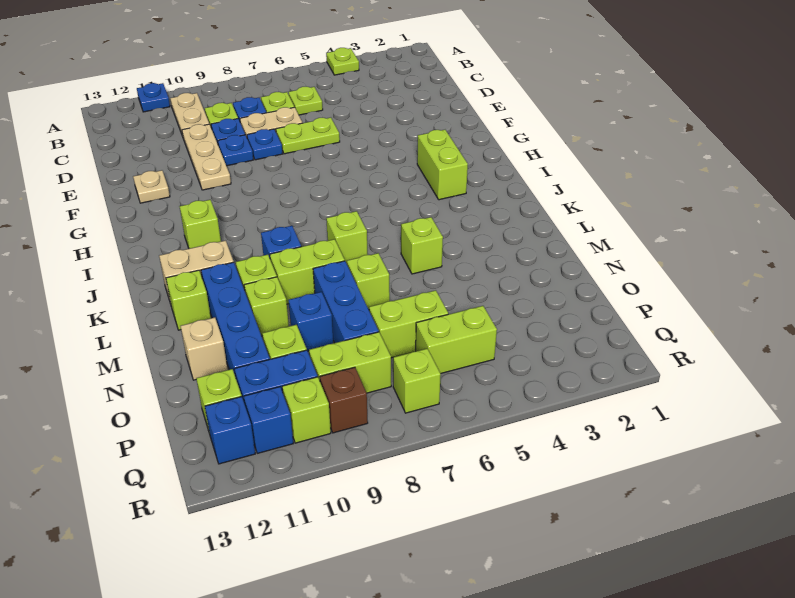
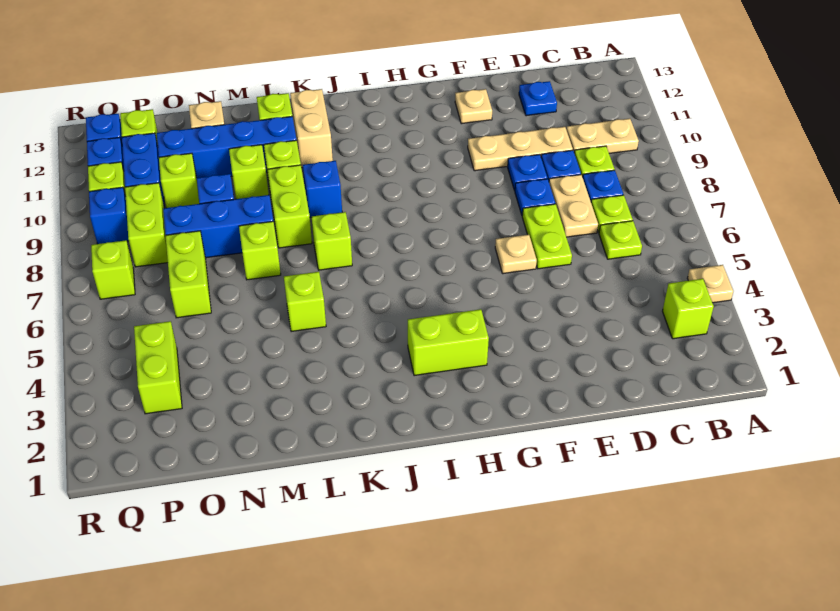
lime 1x1 plate [326,48,359,75] -> tan 1x1 plate [687,265,733,303]
blue 1x1 plate [137,83,170,112] -> blue 1x1 plate moved to [519,81,557,116]
none -> tan 1x1 plate [495,235,537,274]
lime 1x1 brick [179,200,221,249] -> lime 1x1 brick moved to [663,279,714,339]
lime 1x2 brick [416,306,497,374] -> lime 1x2 brick moved to [134,321,182,414]
brown 1x1 brick [320,367,368,433] -> blue 1x1 brick [89,187,129,244]

